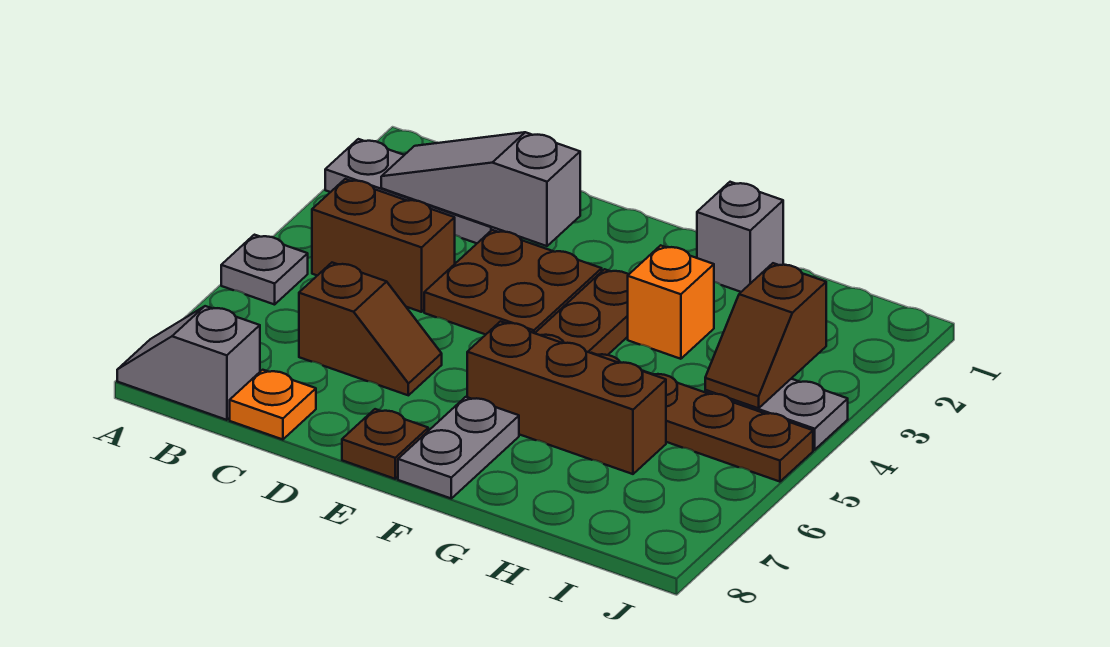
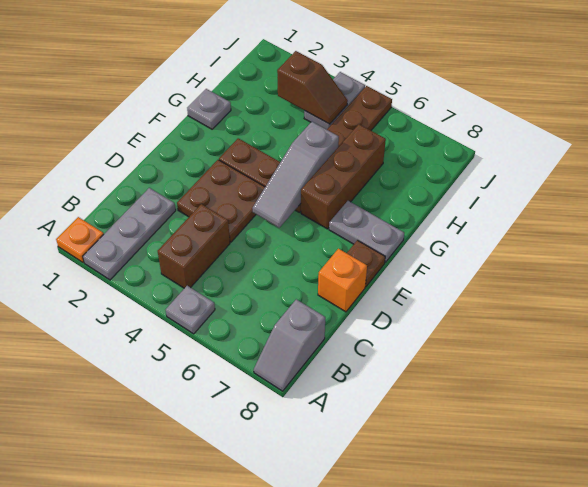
grey 1x3 slope [381,132,580,246] -> grey 1x3 slope moved to [252,122,339,228]
brown 1x2 slope [299,263,442,395] -> none
orange 1x1 plate [230,370,316,440] -> orange 1x1 plate moved to [56,217,104,263]
grey 1x1 brick [697,182,783,292] -> grey 1x1 plate [187,89,231,129]
orange 1x1 brick [628,245,714,359] -> orange 1x1 brick moved to [318,249,367,312]

